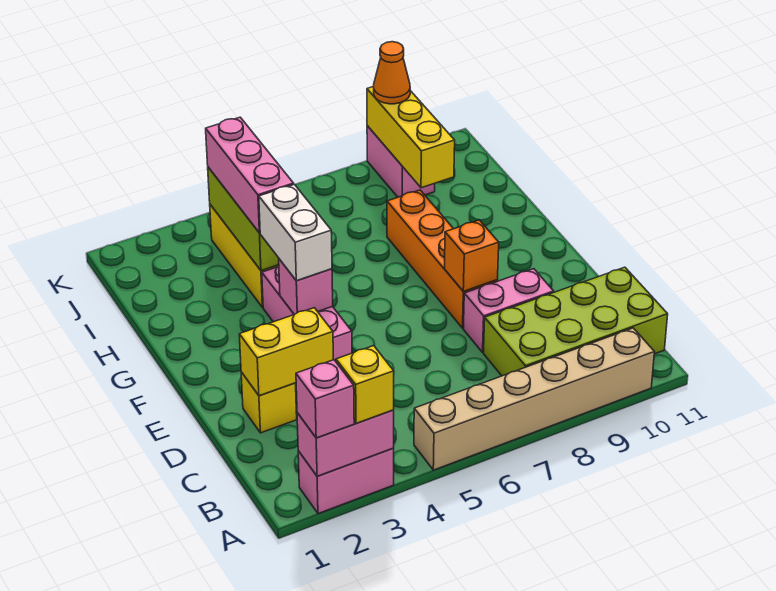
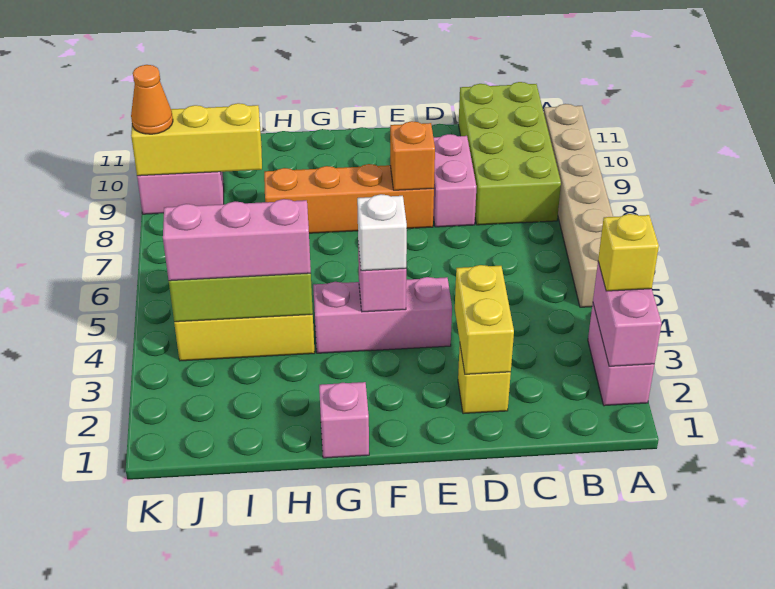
pink 1x1 brick [296,360,354,438] -> pink 1x1 brick moved to [319,382,369,458]
white 1x2 brick [259,184,332,281] -> white 1x1 brick [357,194,407,271]

